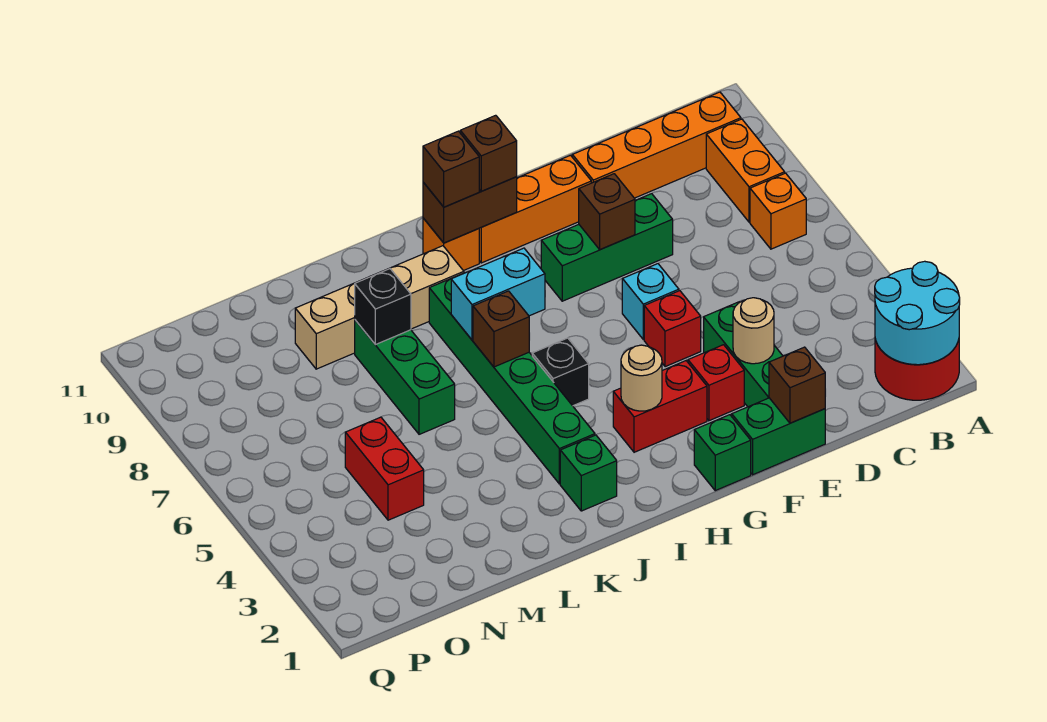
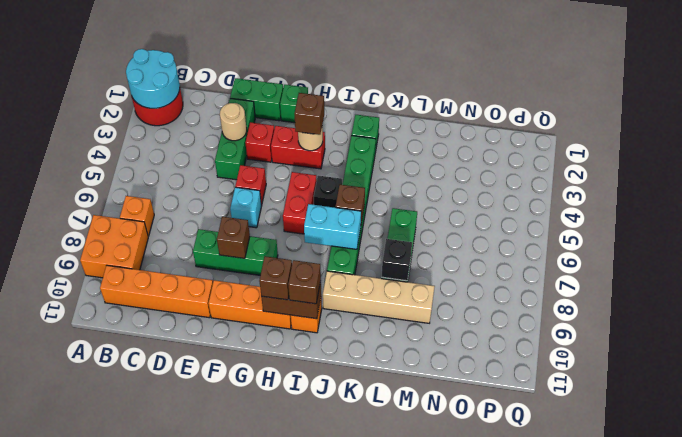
orange 1x2 brick [706,119,785,222] -> orange 2x2 brick [80,215,148,278]
brown 1x1 brick [769,347,825,423] -> brown 1x1 brick moved to [295,93,324,135]
red 1x2 brick [345,417,424,520] -> red 1x2 brick moved to [283,172,317,234]

